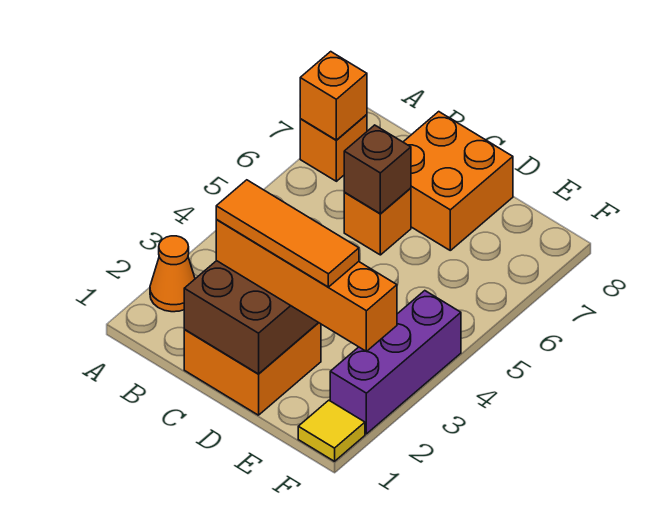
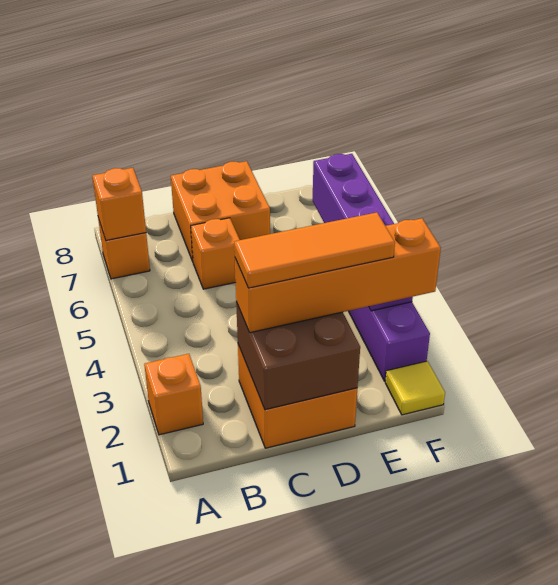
orange 1x1 cone [150,236,195,312] -> orange 1x1 brick [144,354,203,435]
brown 1x1 brick [344,125,411,214] -> none
none -> purple 1x4 brick [313,154,413,311]

